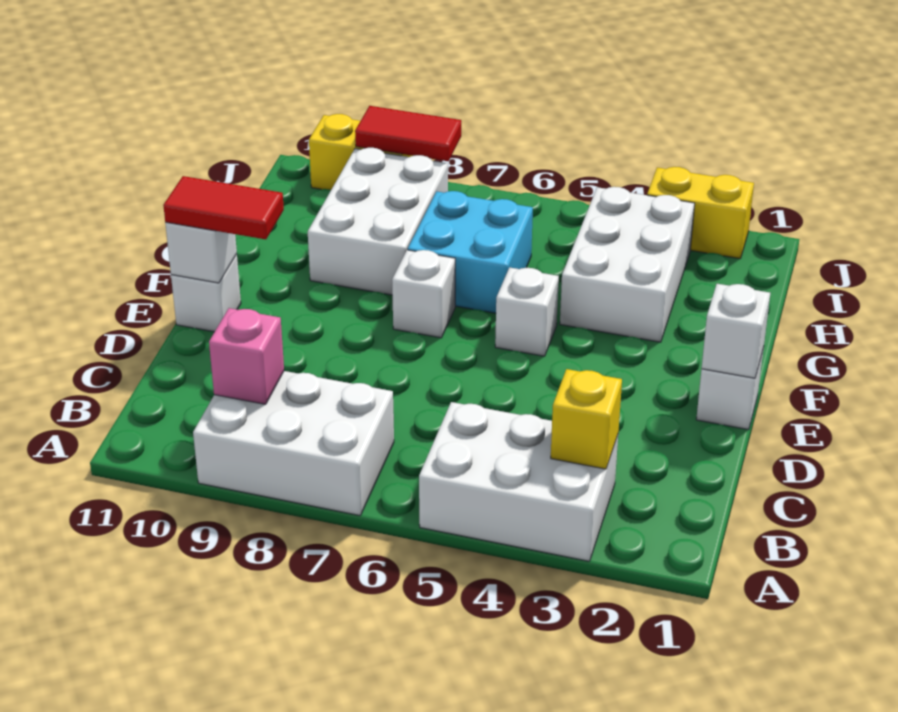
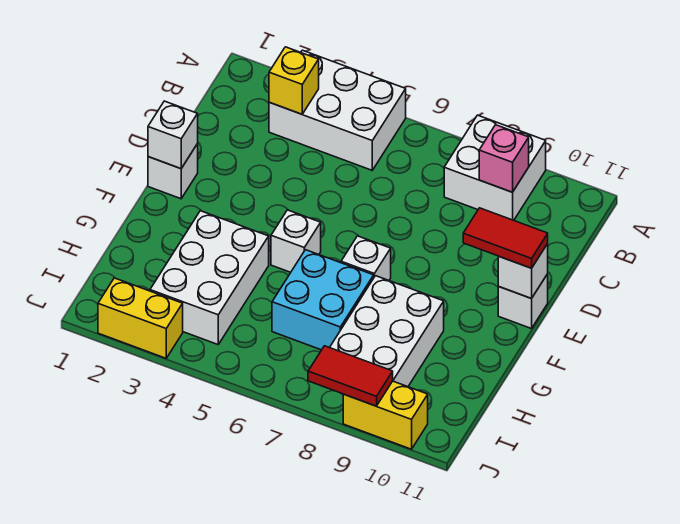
white 2x3 brick [193,371,394,516] -> white 2x2 brick [444,115,546,220]

